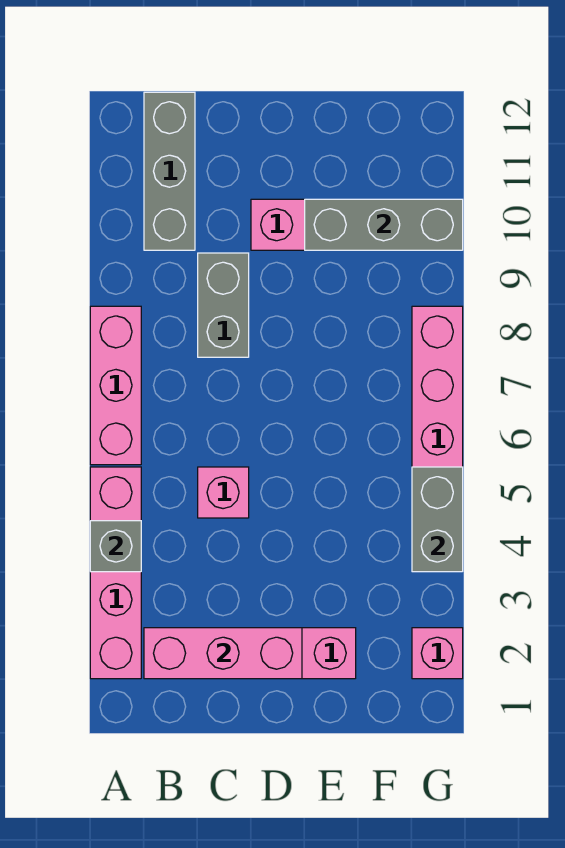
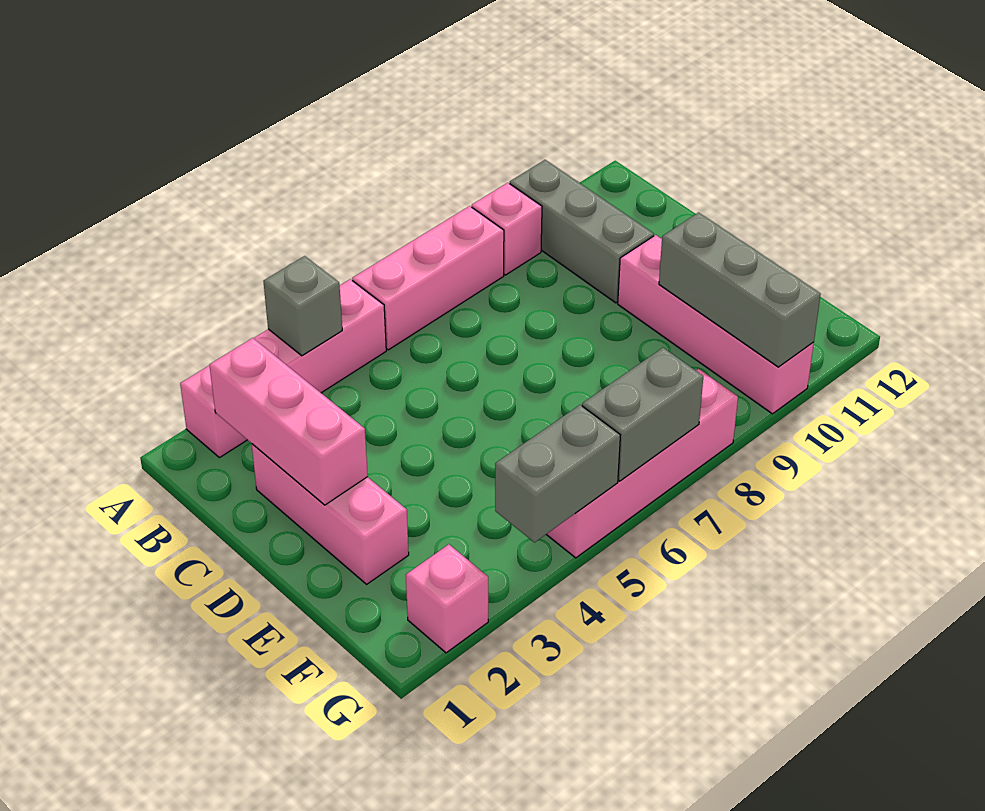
grey 1x3 brick [144,92,195,250] -> grey 1x3 brick turned to [510,160,654,303]
pink 1x1 brick [198,467,249,518] -> pink 1x1 brick moved to [472,183,542,275]
grey 1x2 brick [198,253,249,357] -> grey 1x2 brick moved to [582,348,703,481]

